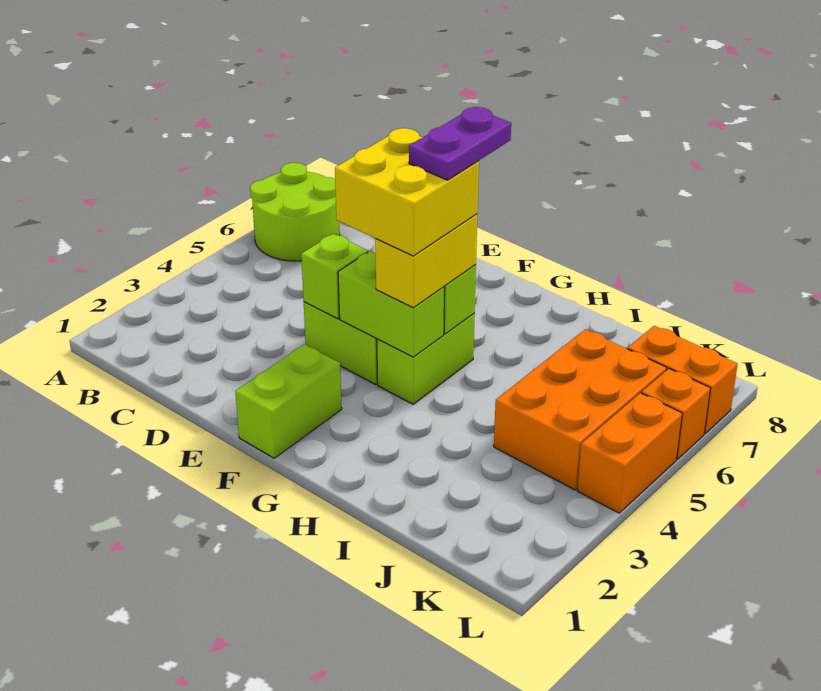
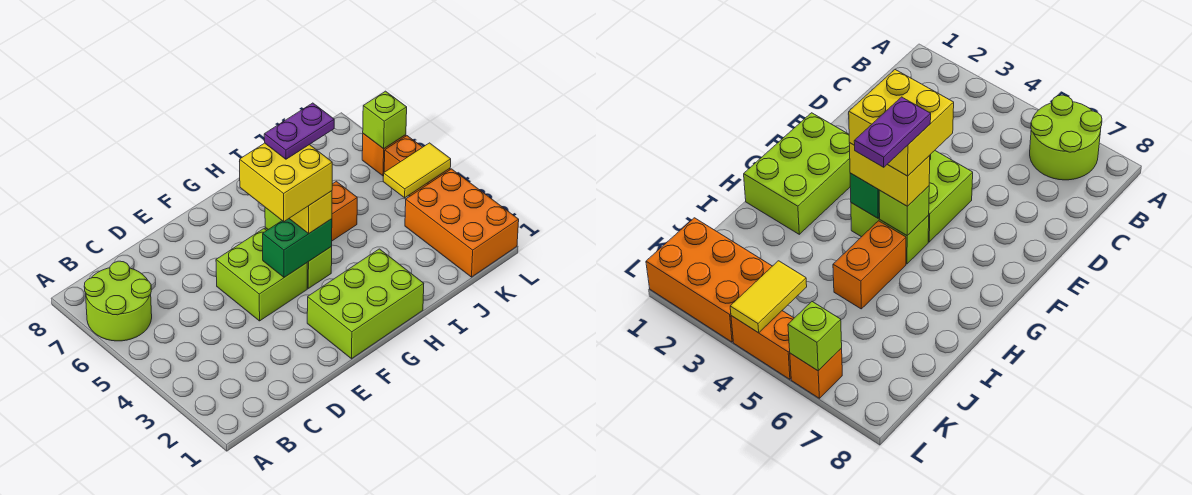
lime 1x1 brick [301,234,368,319] -> lime 1x1 brick moved to [363,91,407,149]
lime 1x2 brick [235,344,342,458] -> lime 2x3 brick [307,249,424,359]
lime 1x2 brick [338,251,444,357] -> green 1x2 brick [263,219,332,277]
purple 1x2 plate [409,107,511,180] -> purple 1x2 plate turned to [264,103,334,159]
orange 2x3 brick [494,329,667,490] -> orange 2x3 brick moved to [405,169,519,277]
none -> yellow 1x2 tile [383,143,451,198]
orange 1x2 brick [628,326,738,433] -> orange 1x2 brick moved to [332,181,357,241]

